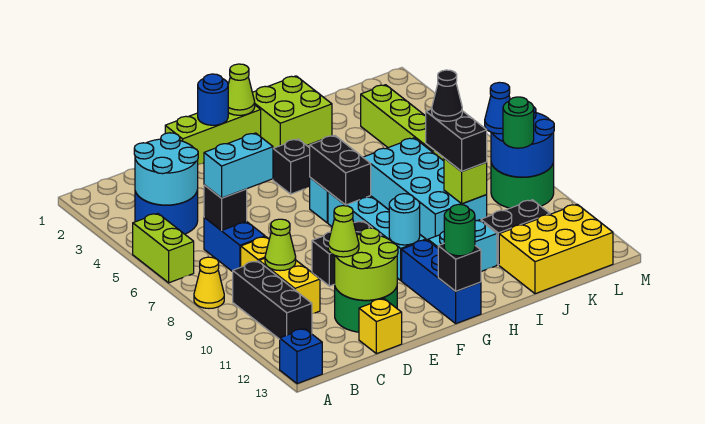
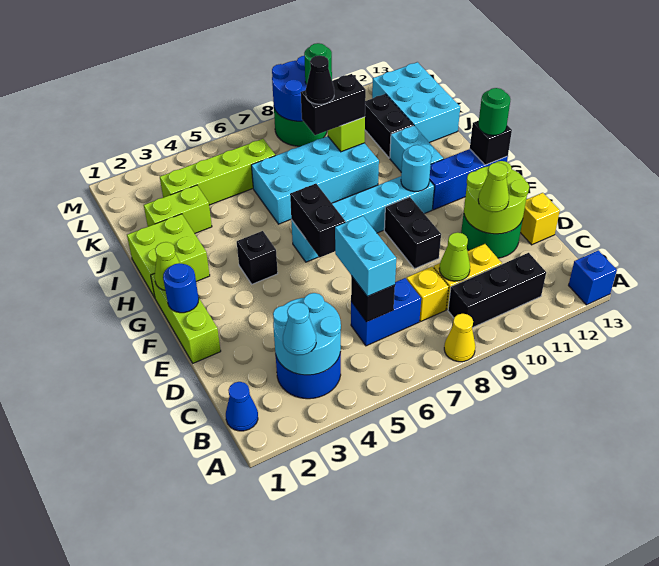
lime 1x2 brick [133,214,194,283] -> lime 1x2 brick moved to [144,185,212,233]
none -> cyan 1x1 cone [283,302,316,355]
black 1x2 brick [310,136,371,205] -> black 1x2 brick turned to [290,184,346,257]
yellow 2x3 brick [499,204,613,294] -> cyan 2x3 brick [372,62,460,143]
blue 1x1 cone [485,82,510,134] -> blue 1x1 cone moved to [226,382,258,431]

